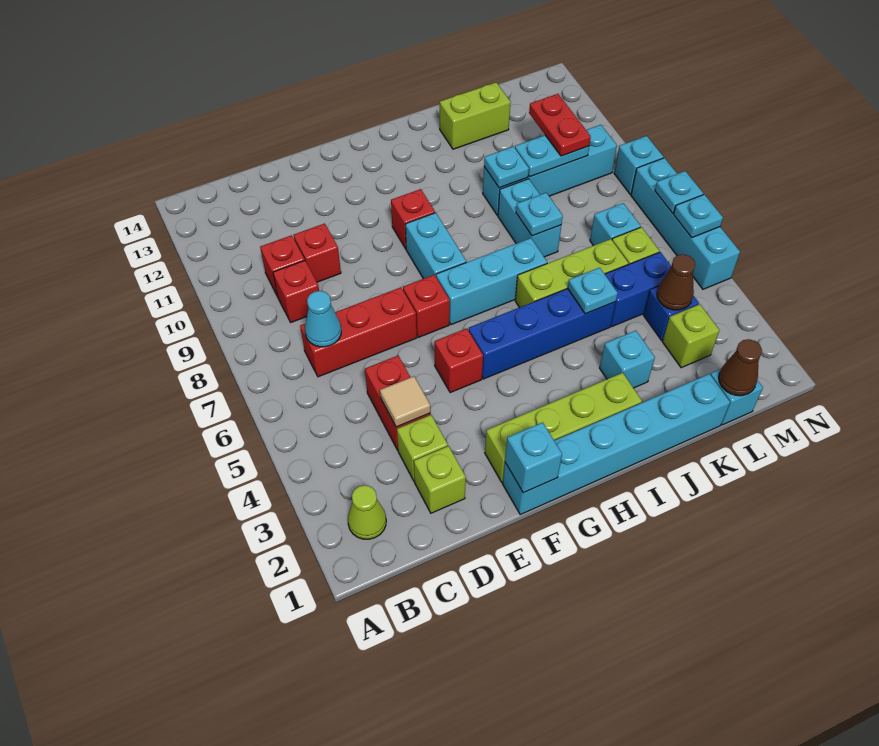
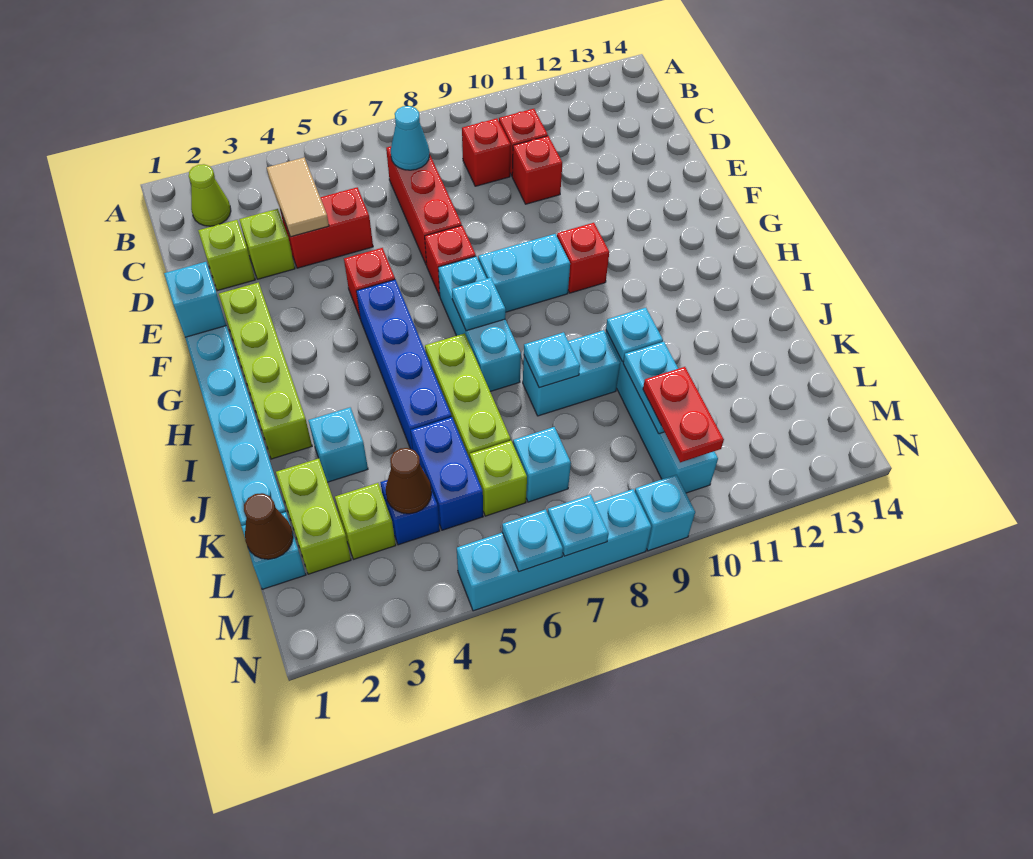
tan 1x1 tile [380,376,430,427] -> tan 1x2 tile [267,158,329,237]
cyan 1x1 plate [568,268,618,314] -> cyan 1x1 plate moved to [452,278,506,331]
lime 1x2 brick [440,83,511,149] -> lime 1x2 brick moved to [276,459,351,574]
red 1x2 plate [529,94,591,156] -> red 1x2 plate turned to [643,367,724,462]

